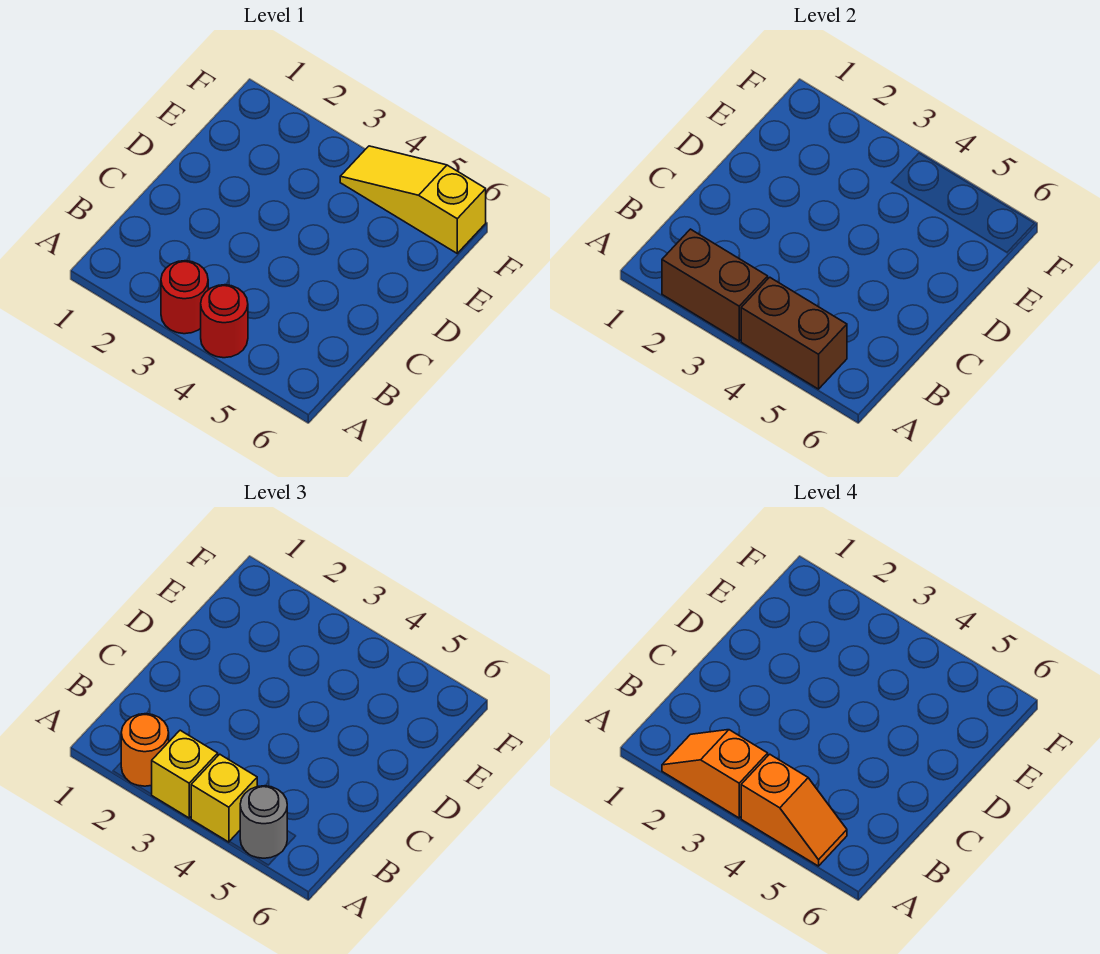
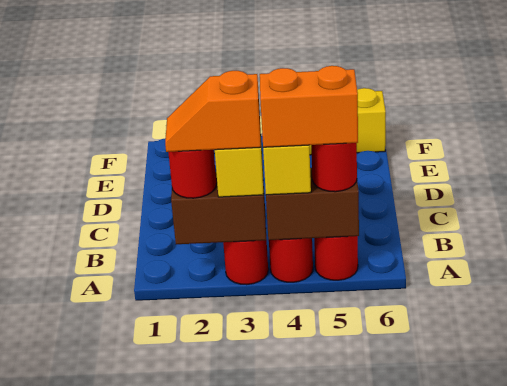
orange 1x1 round brick [121,714,169,786] -> red 1x1 round brick [168,150,216,198]
orange 1x2 slope [741,754,847,866] -> orange 1x2 brick [260,66,358,147]
none -> red 1x1 round brick [314,236,358,280]
grey 1x1 round brick [240,786,287,858] -> red 1x1 round brick [311,143,357,192]

